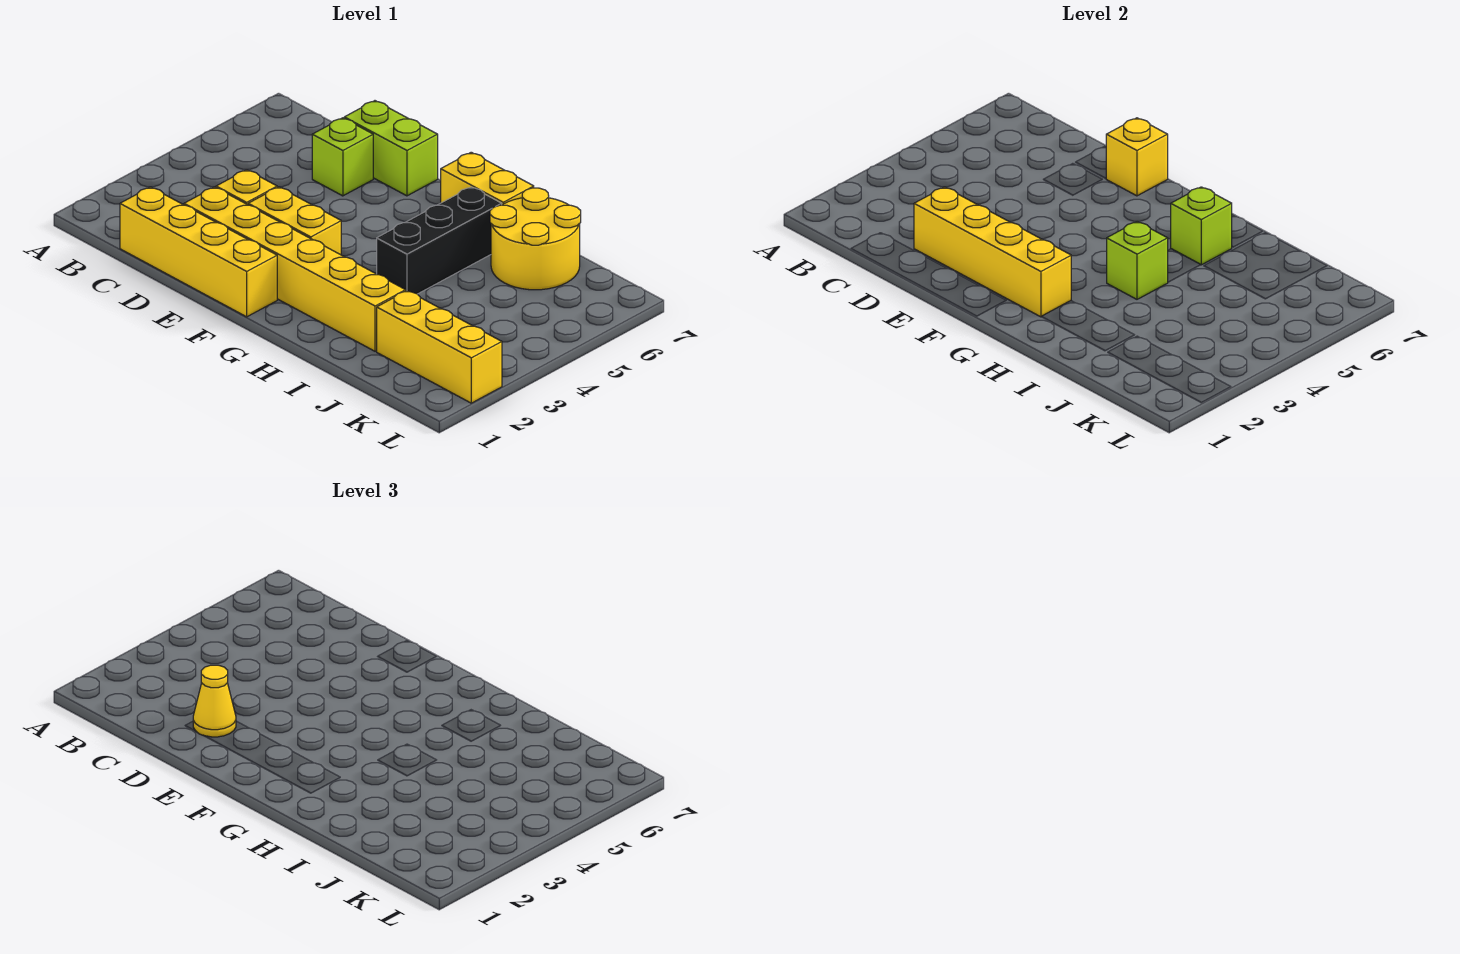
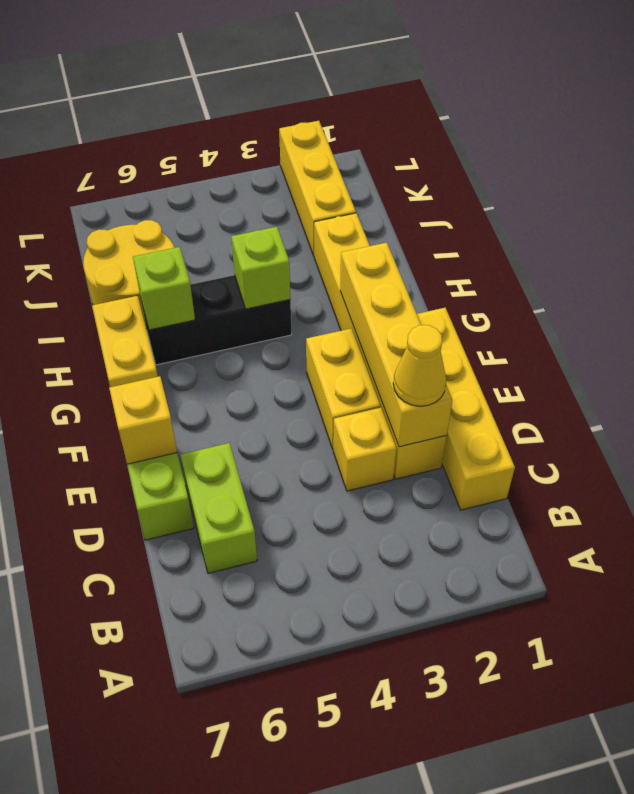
lime 1x1 brick [312,118,373,196] -> lime 1x2 brick [180,443,257,573]

